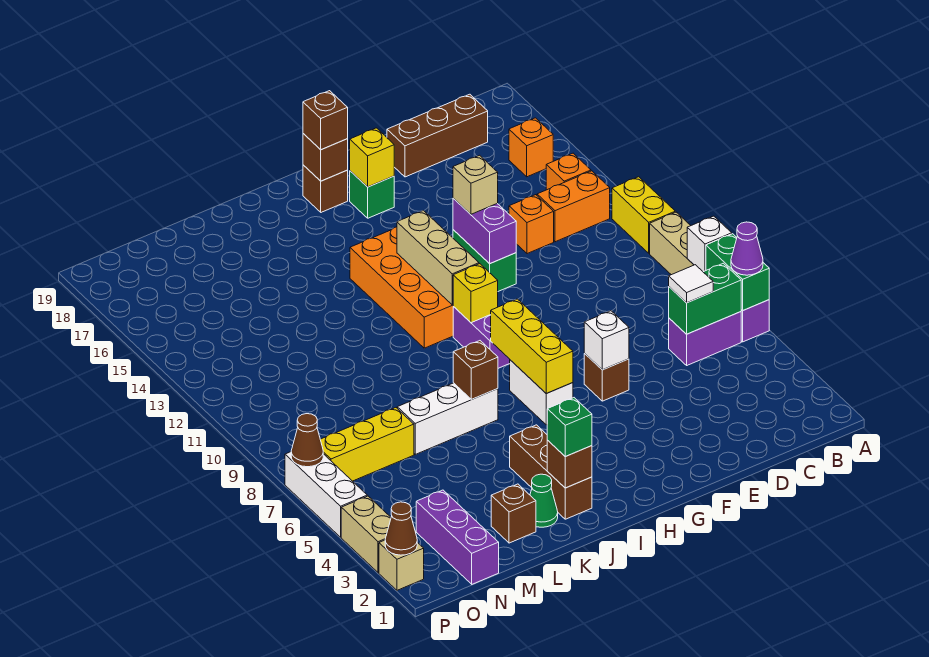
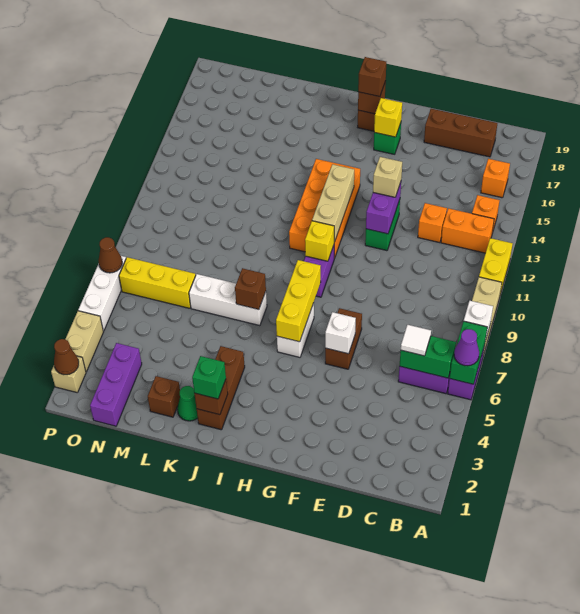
brown 1x1 brick [584,354,629,401] -> brown 1x2 brick [325,308,362,369]

